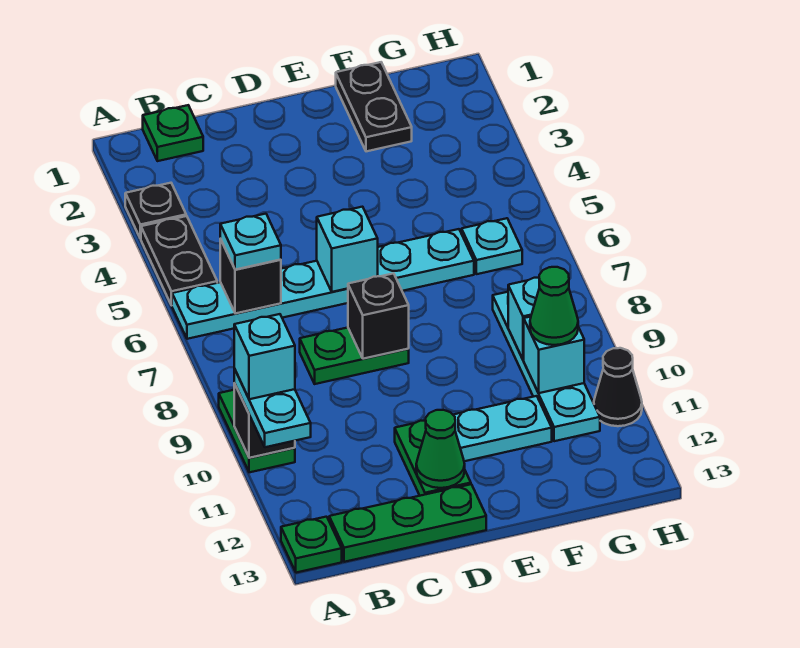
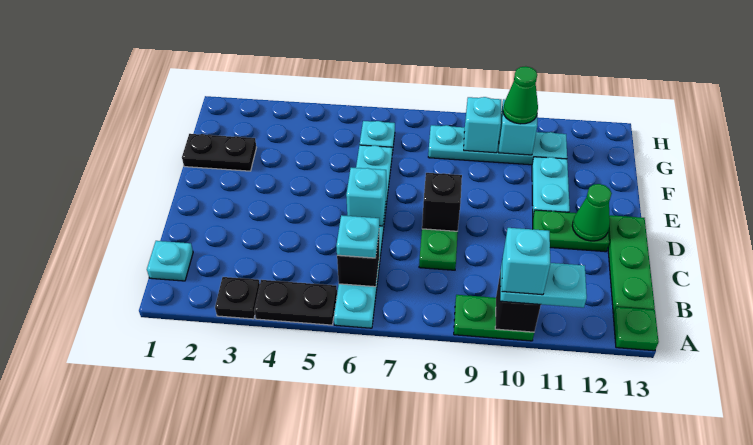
green 1x1 plate [143,105,203,161] -> cyan 1x1 plate [147,241,193,281]
black 1x1 cone [594,348,642,426] -> none

